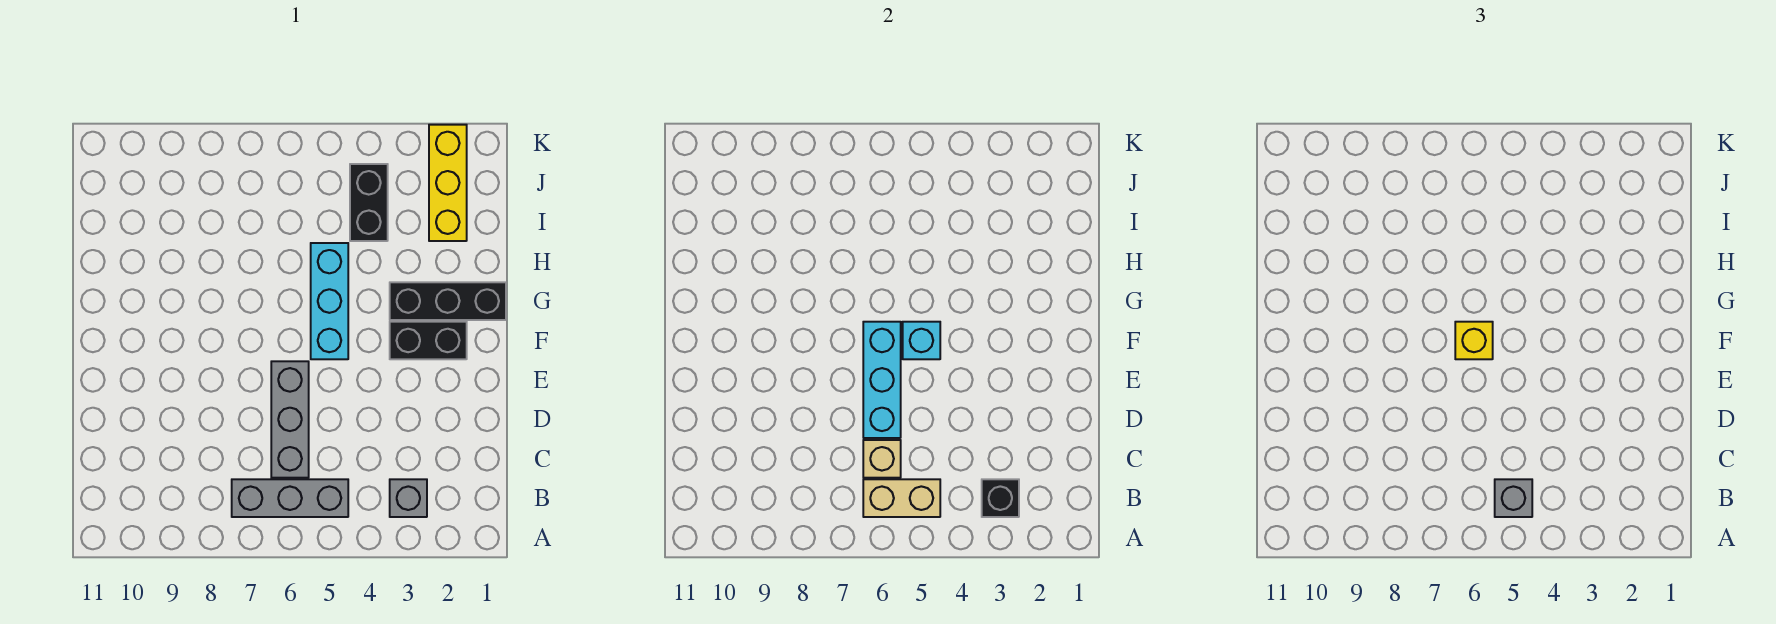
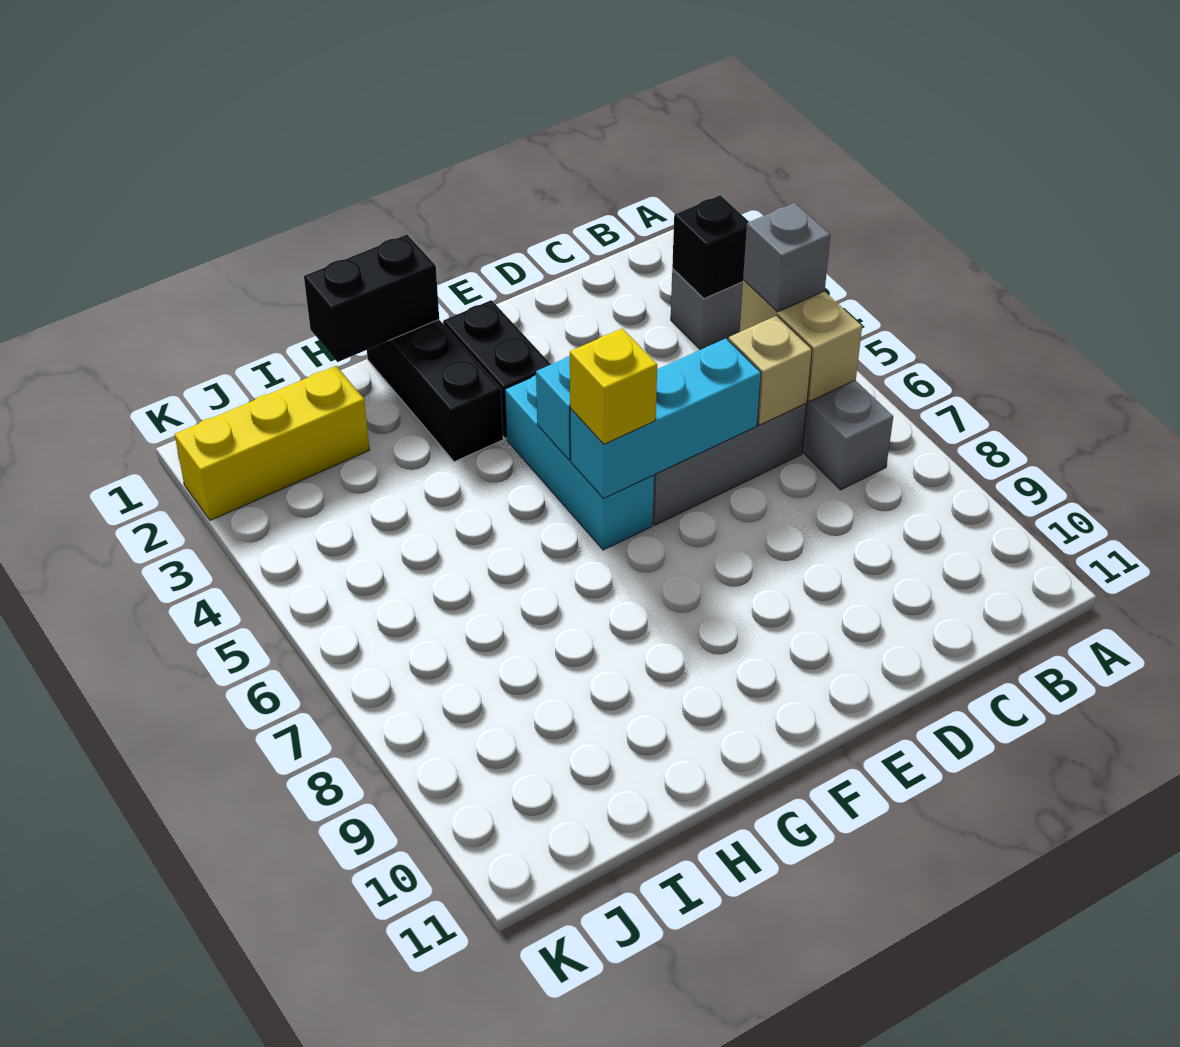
cyan 1x3 brick [311,243,348,359] -> cyan 1x3 brick turned to [505,375,654,550]
black 1x2 brick [350,164,388,241] -> black 1x2 brick moved to [304,235,439,362]

